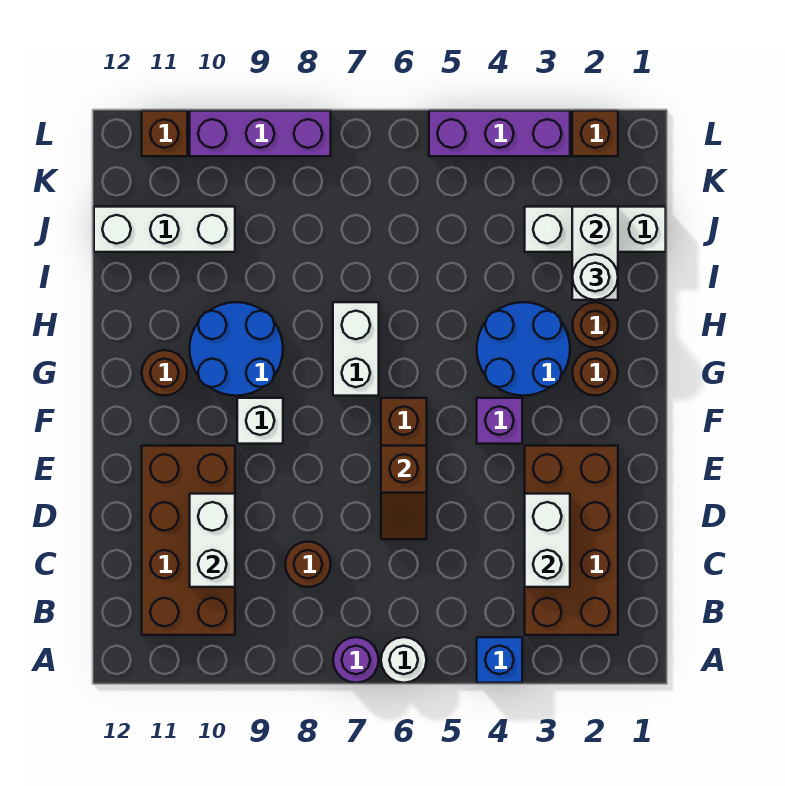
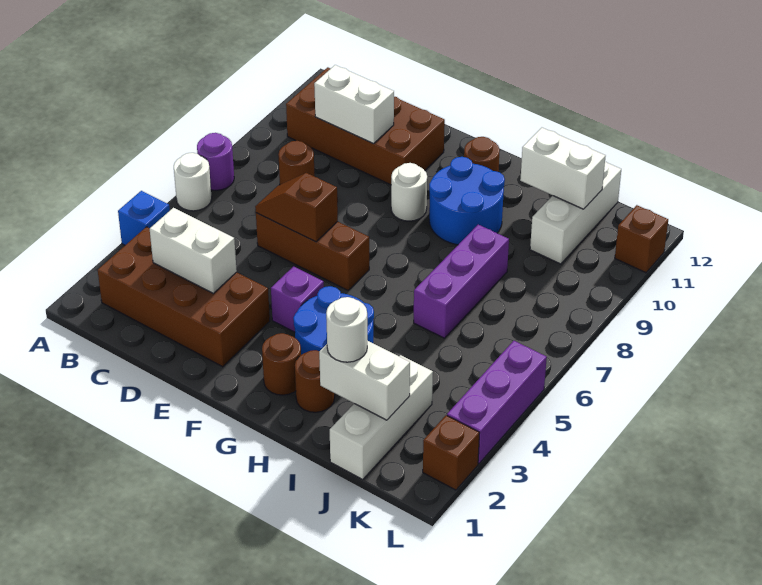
white 1x1 brick [237,398,283,444] -> white 1x1 round brick [391,163,427,221]
white 1x2 brick [333,302,379,396] -> white 1x2 brick moved to [520,128,605,209]
purple 1x3 brick [190,111,331,156] -> purple 1x3 brick moved to [414,225,509,338]

